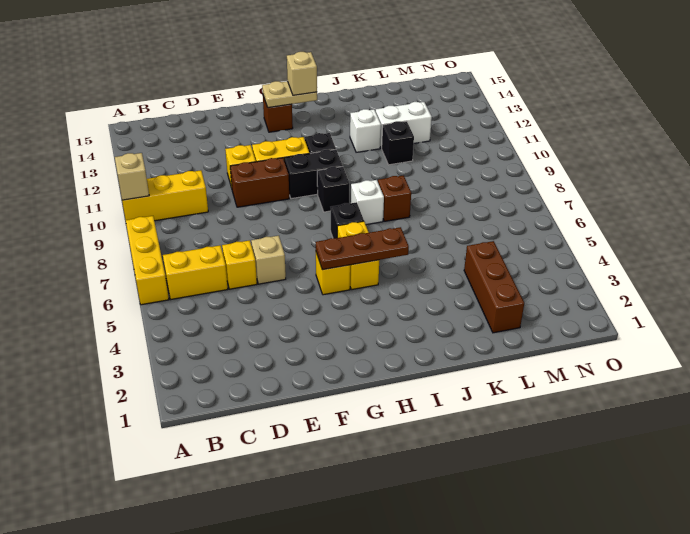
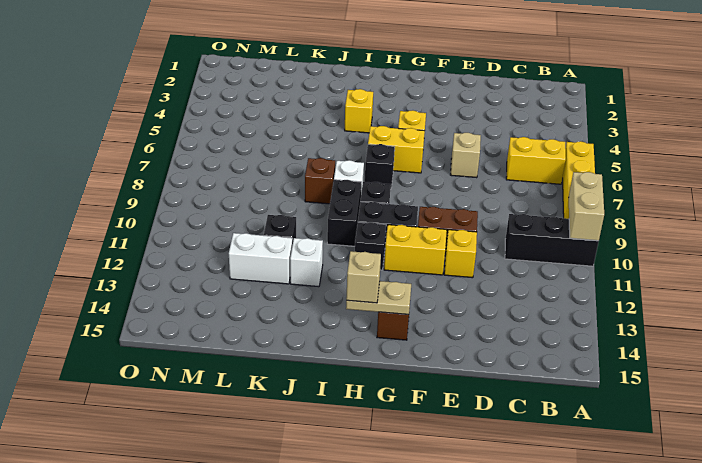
yellow 1x3 brick [122,170,208,221] -> black 1x3 brick [505,214,599,266]
tan 1x1 brick [115,153,149,200] -> tan 1x2 brick [568,172,604,241]
yellow 1x1 brick [222,240,257,289] -> yellow 1x1 brick moved to [345,89,373,133]
brown 1x3 plate [316,227,409,270] -> none
yellow 1x2 brick [337,221,379,290] -> yellow 1x2 brick turned to [368,126,425,173]
none -> black 1x2 brick [327,180,361,246]
brown 1x3 brick [464,241,524,333] -> none

